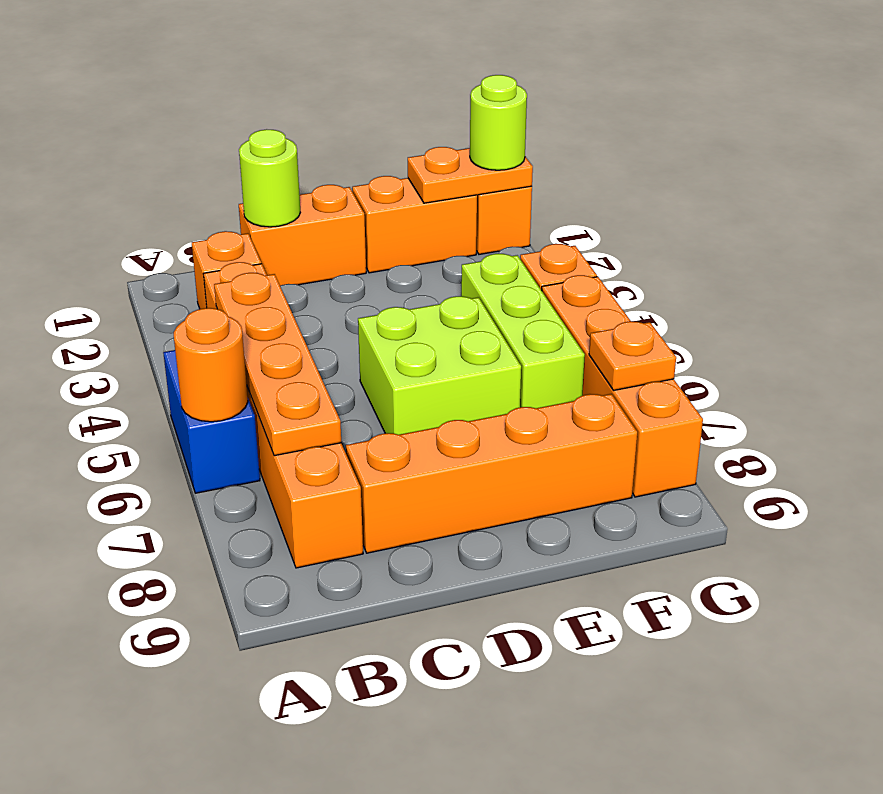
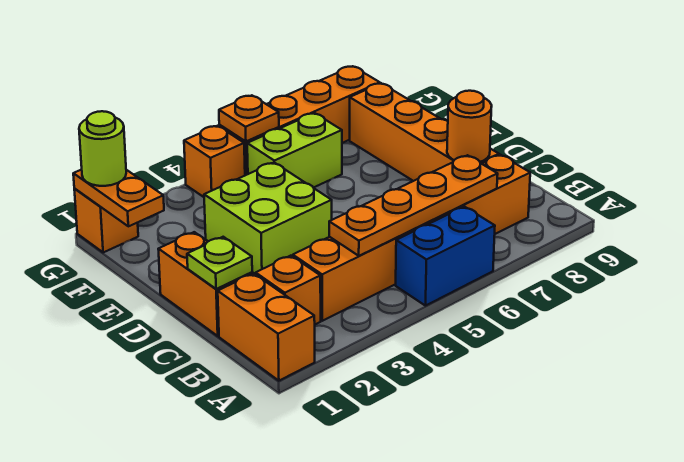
orange 1x1 round brick [174,308,248,422] -> orange 1x1 round brick moved to [447,91,492,162]
lime 1x1 round brick [239,129,300,227] -> lime 1x1 plate [187,237,252,289]
lime 2x2 brick [358,296,521,435] -> lime 2x2 brick moved to [204,163,332,274]
orange 1x2 brick [352,176,477,273] -> orange 1x2 brick moved to [218,273,315,381]
lime 1x3 brick [461,254,585,408] -> lime 1x2 brick [247,113,342,188]
orange 1x1 plate [589,321,676,391] -> orange 1x1 plate moved to [219,95,279,141]

